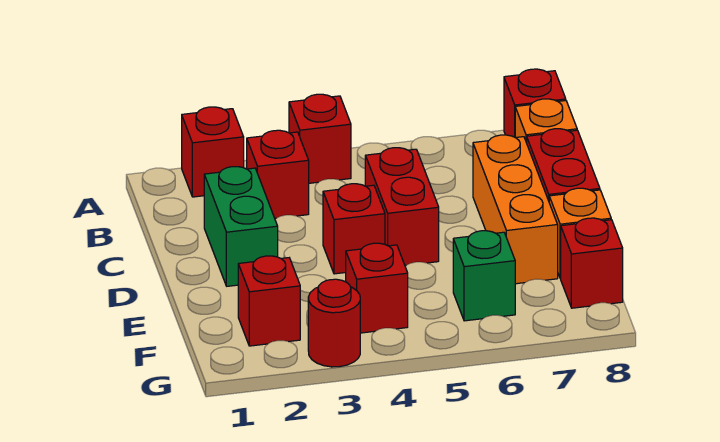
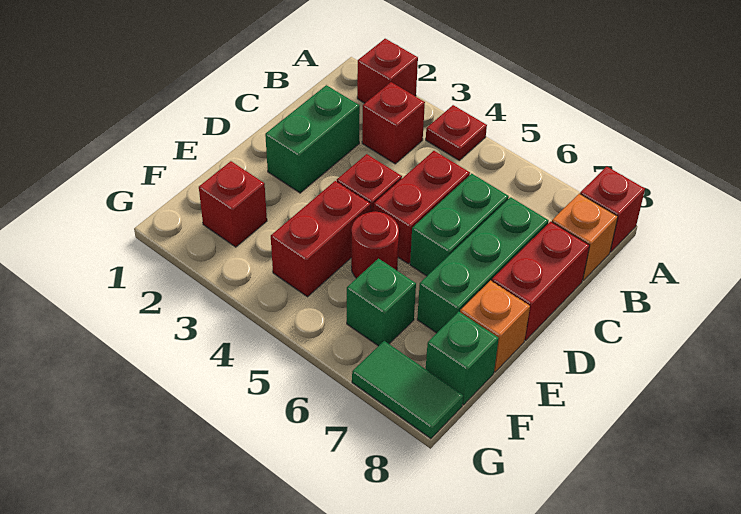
red 1x1 brick [289,94,351,183] -> red 1x1 plate [426,105,487,160]
none -> green 1x2 brick [410,174,509,276]
orange 1x3 brick [473,135,558,284] -> green 1x3 brick [417,197,549,333]
red 1x1 brick [346,243,408,333] -> red 1x2 brick [271,181,371,297]
red 1x1 brick [561,218,623,308] -> green 1x1 brick [426,312,499,405]
red 1x1 round brick [308,279,360,367] -> red 1x1 round brick moved to [351,211,399,278]
none -> green 1x2 tile [352,341,463,439]

